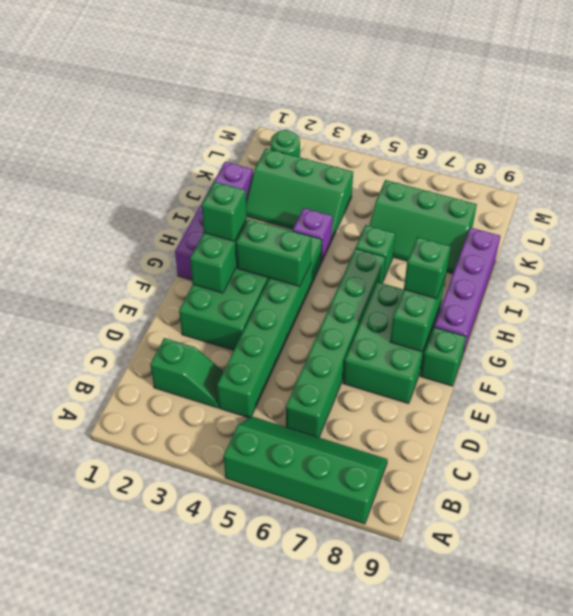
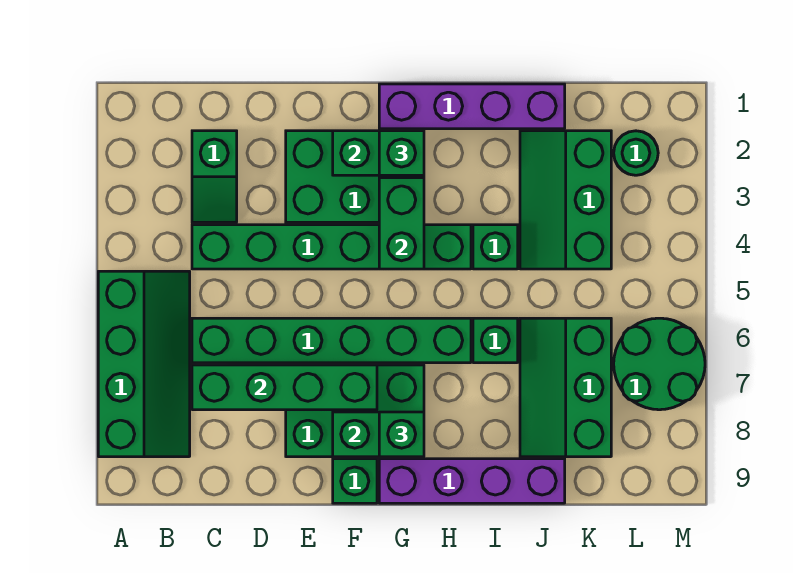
none -> green 1x4 brick [192,365,377,410]
purple 1x1 brick [293,208,333,263] -> green 1x1 brick [473,225,518,269]
none -> green 2x2 round brick [614,318,705,410]

